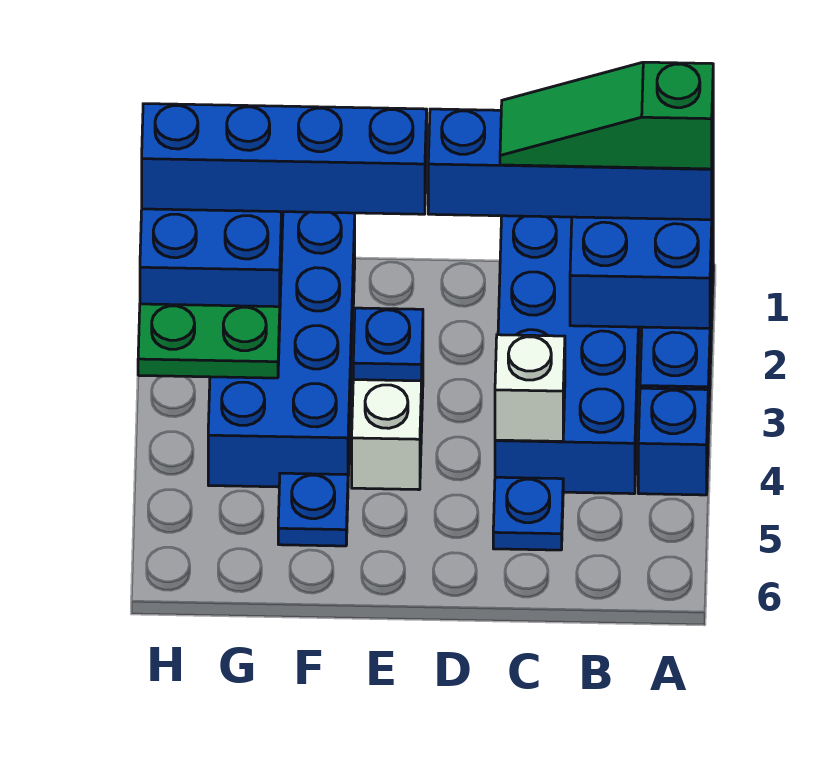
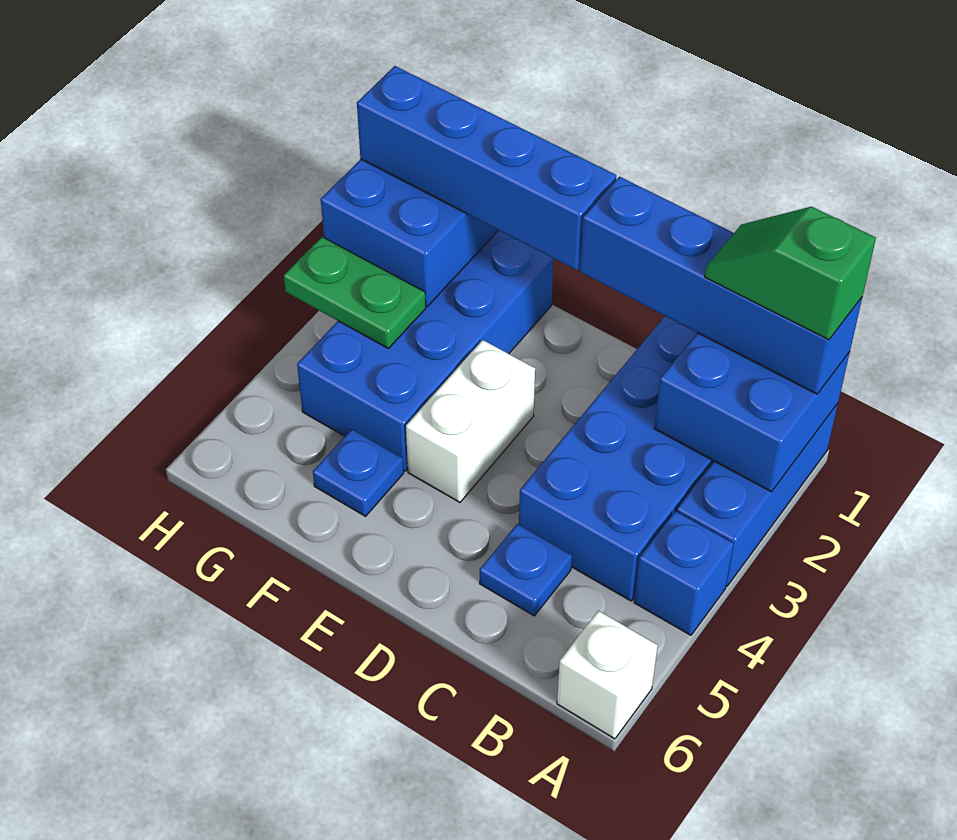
green 1x3 slope [500,62,713,169] -> green 1x2 slope [705,207,876,340]
white 1x1 brick [495,335,565,441] -> white 1x1 brick moved to [557,611,658,739]
blue 1x1 plate [353,308,423,381] -> none

